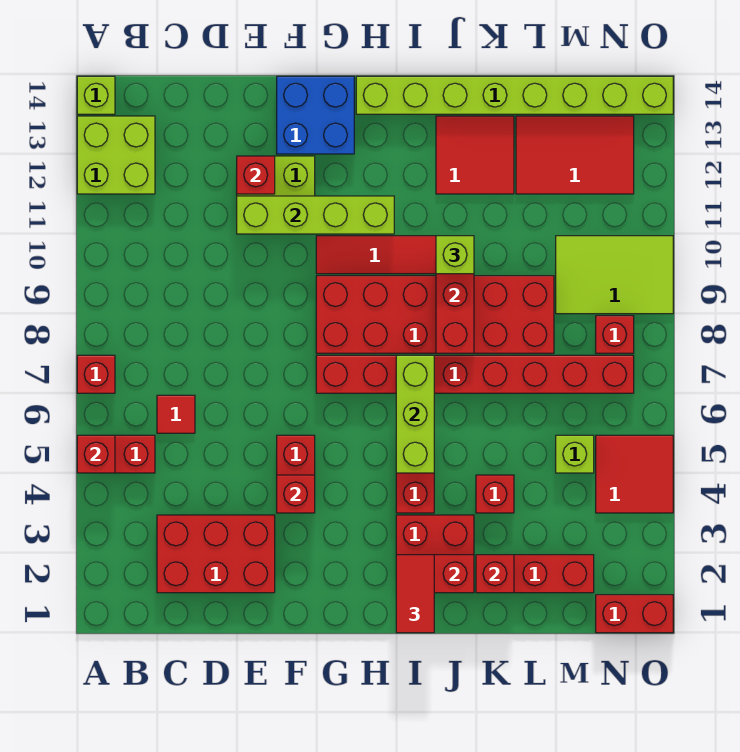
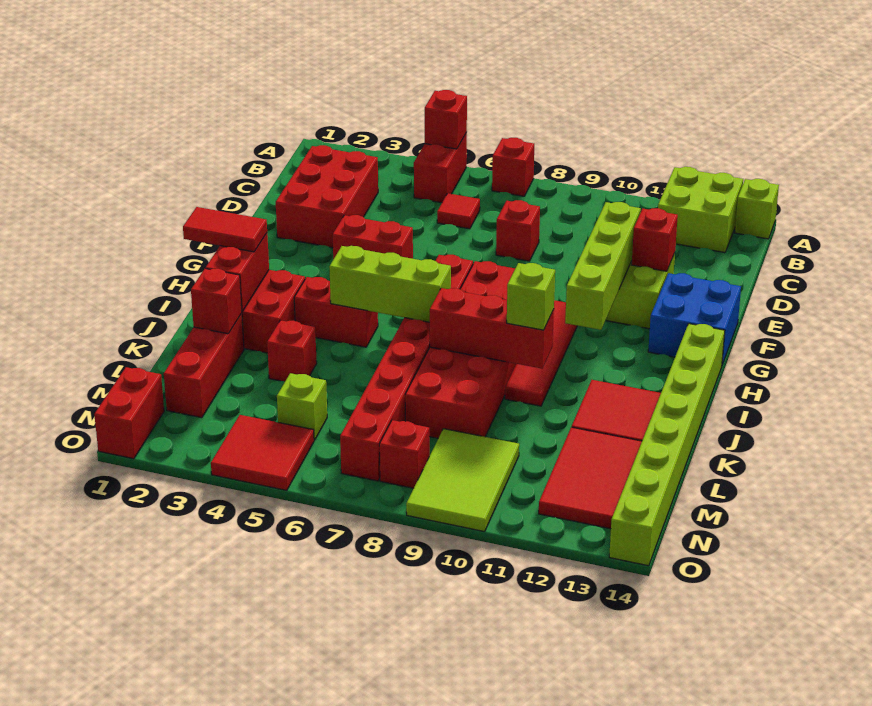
red 1x1 brick [277,475,315,513] -> red 1x1 brick moved to [496,200,540,261]

